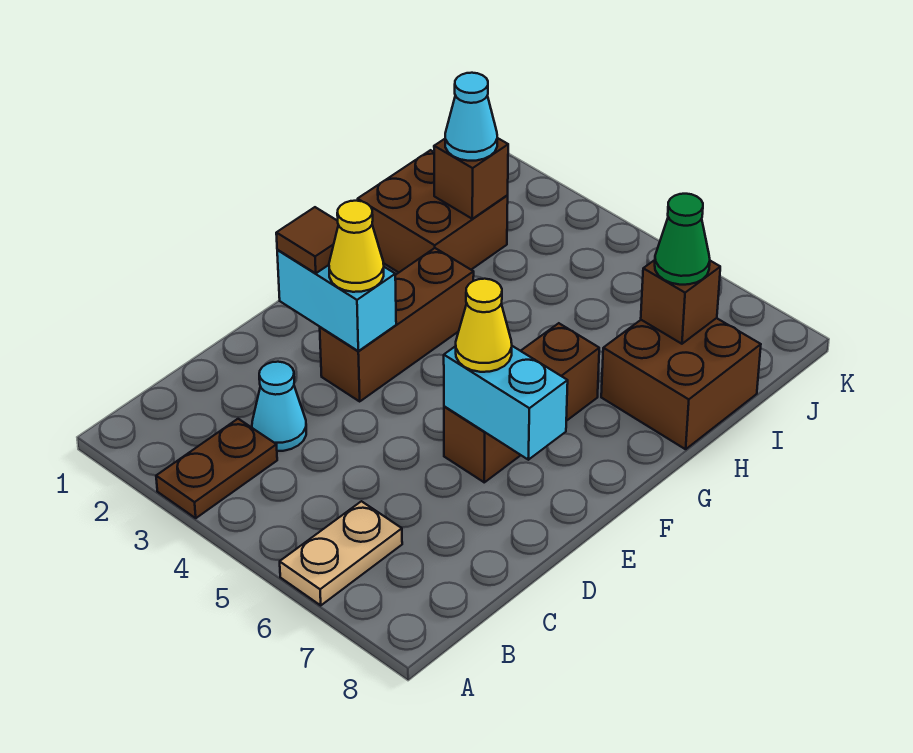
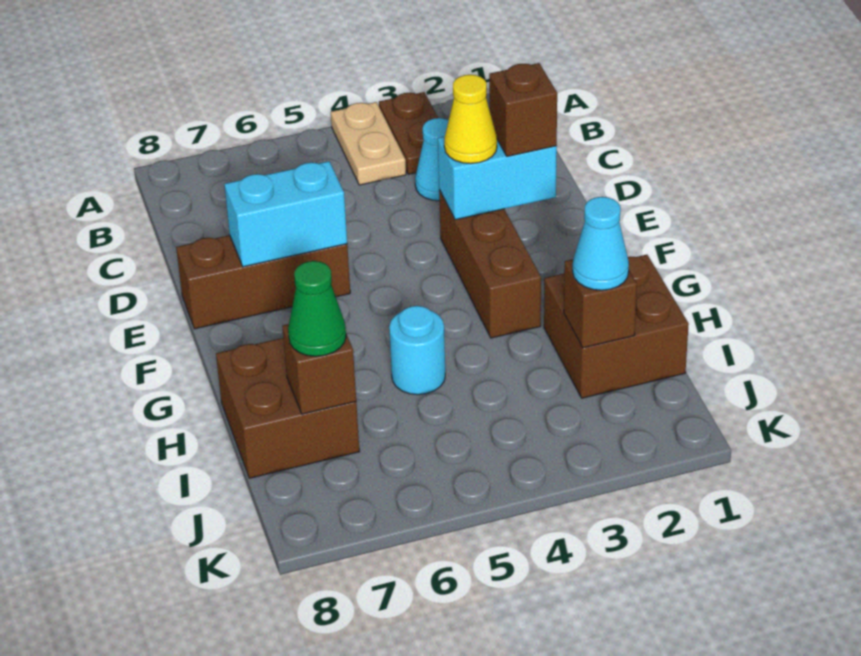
tan 1x2 plate [280,501,402,605] -> tan 1x2 plate moved to [331,102,406,185]
brown 1x1 tile [276,207,338,273] -> brown 1x1 brick [489,63,557,156]
brown 1x3 brick [444,323,599,482] -> brown 1x3 brick turned to [176,235,350,329]
yellow 1x1 cone [456,279,512,372] -> none
none -> cyan 1x1 round brick [389,306,445,395]

